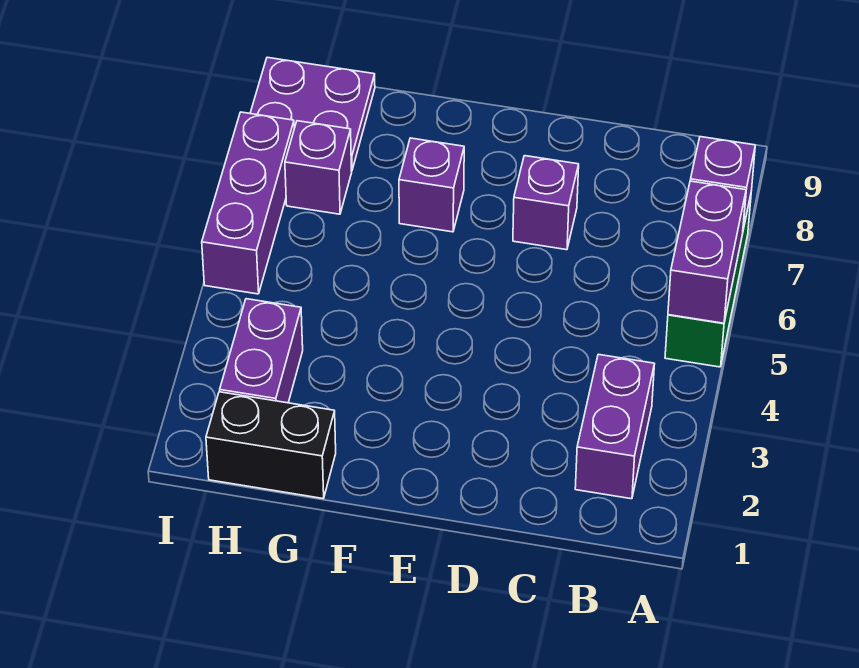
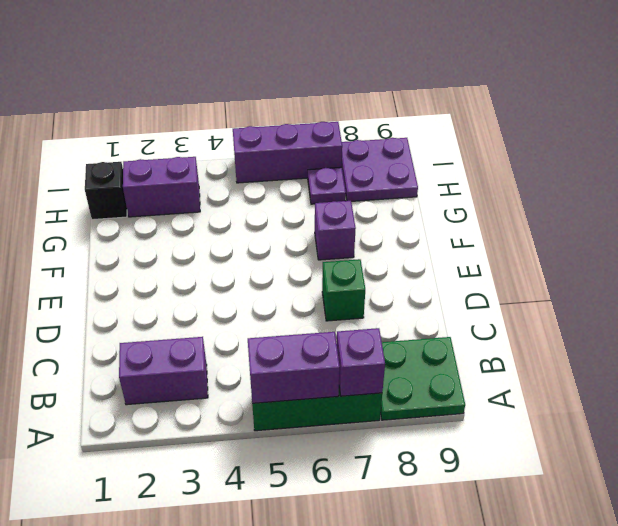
none -> green 2x2 plate [380,337,465,420]
purple 1x1 brick [513,156,579,250] -> green 1x1 brick [322,259,365,321]
black 1x2 brick [206,392,336,499] -> black 1x1 brick [85,162,127,220]
purple 1x1 brick [285,121,352,214] -> purple 1x1 plate [308,167,346,204]

